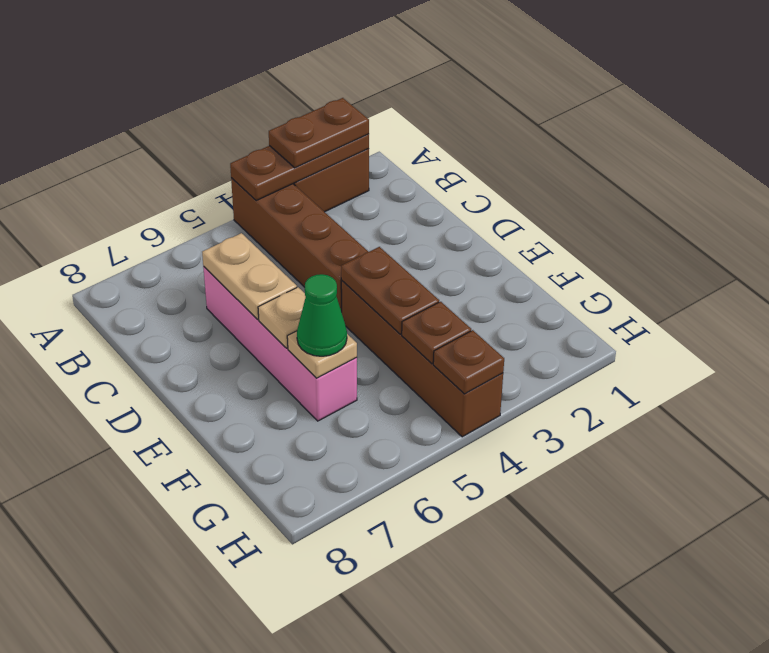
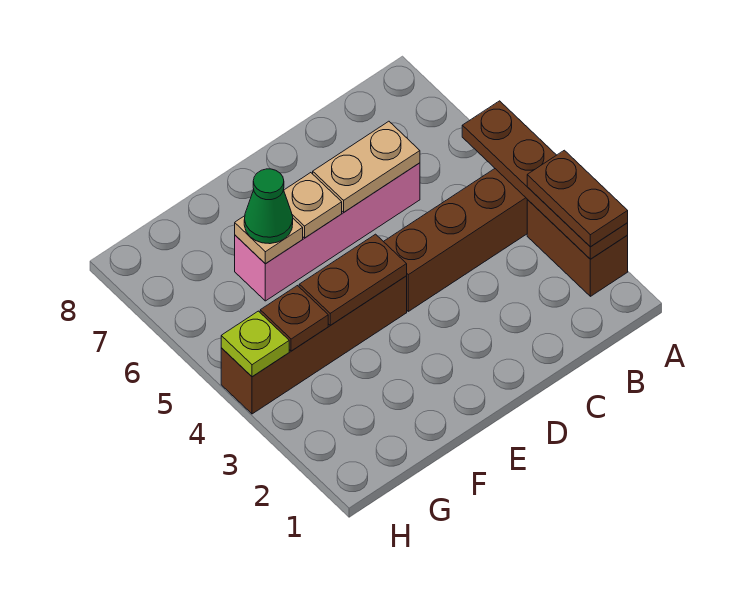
brown 1x3 plate [230,134,369,201] -> brown 1x4 plate [462,101,628,259]
brown 1x1 plate [433,330,504,394] -> lime 1x1 plate [221,311,289,377]

